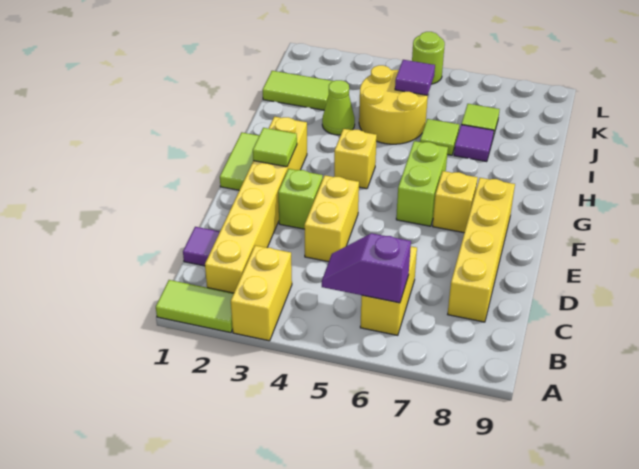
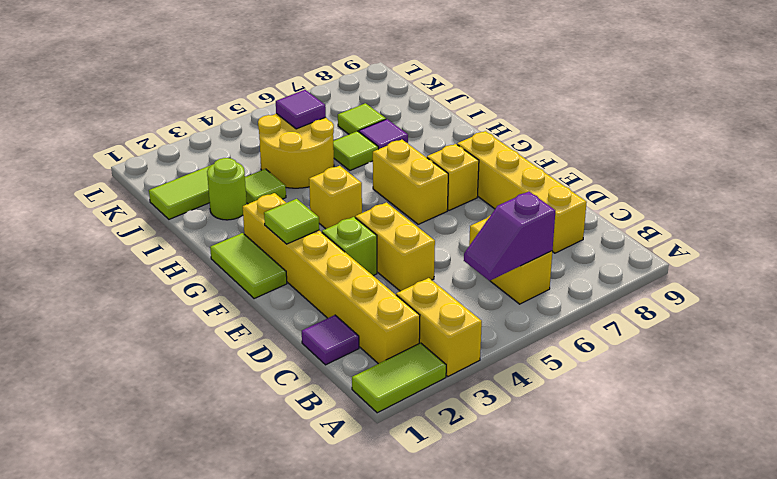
lime 1x2 brick [396,141,448,226] -> yellow 1x2 brick [373,140,448,224]
lime 1x1 cone [322,80,355,135] -> lime 1x1 tile [245,169,286,204]
lime 1x1 round brick [412,32,445,84] -> lime 1x1 round brick moved to [207,158,247,220]

